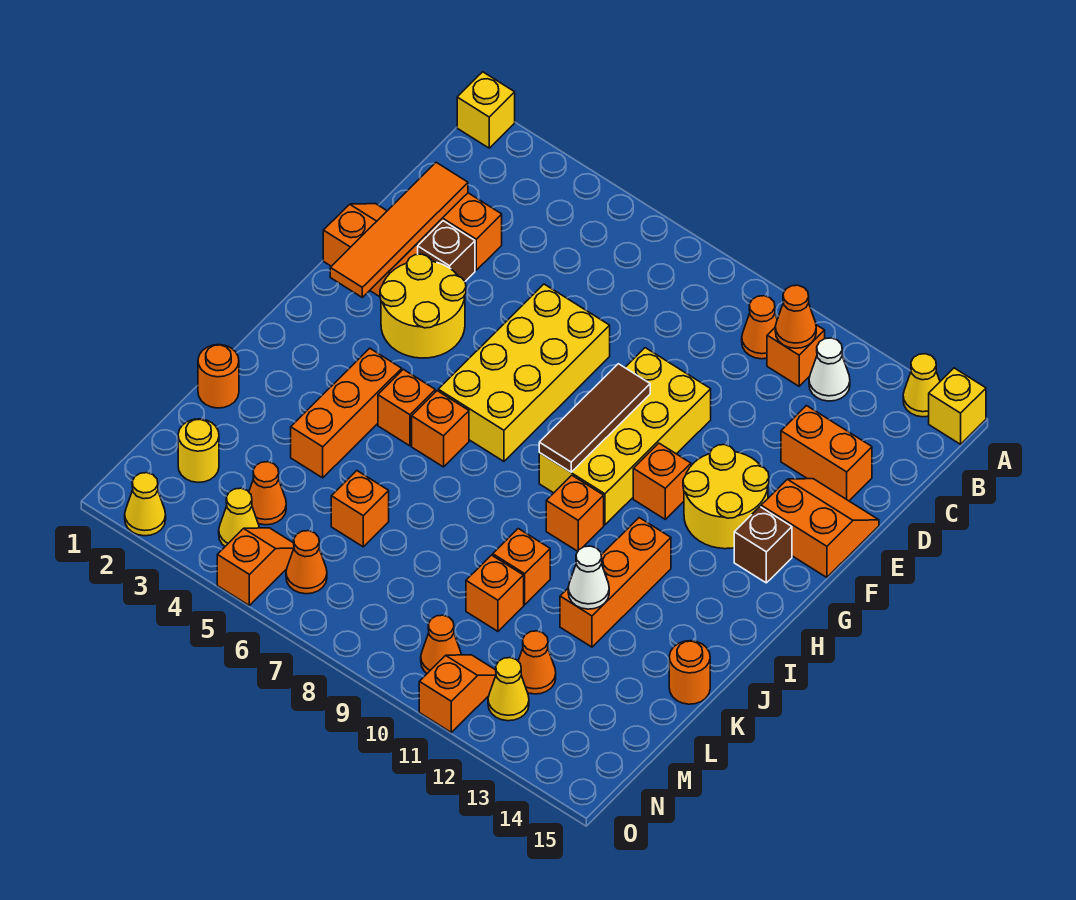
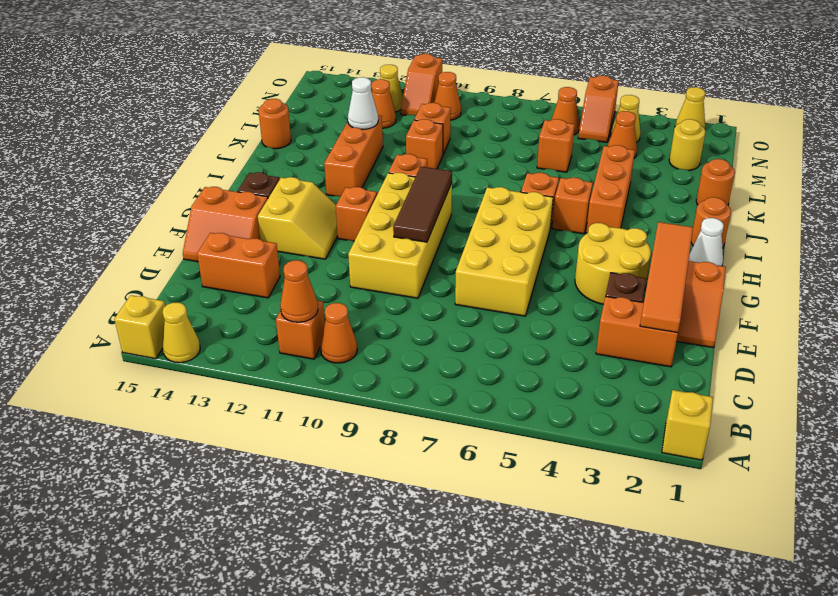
white 1x1 cone [809,338,850,401] -> white 1x1 cone moved to [689,218,724,266]
yellow 2x2 round brick [683,445,769,549] -> yellow 2x2 slope [258,177,338,259]
none -> orange 1x1 round brick [691,197,731,248]

